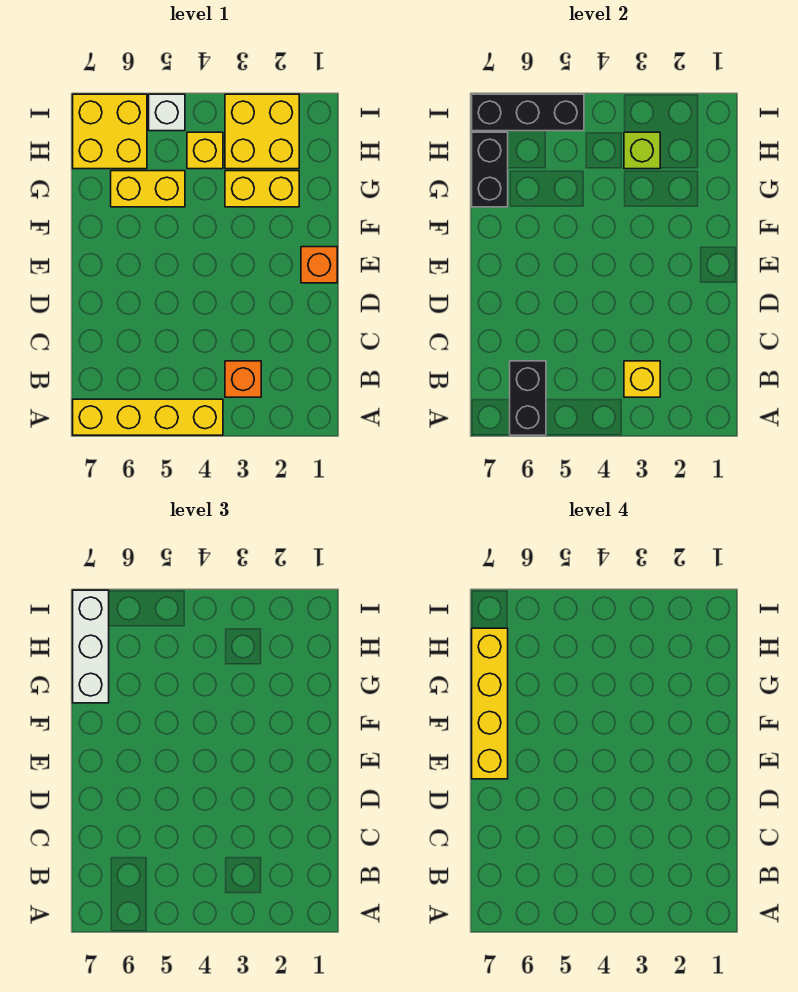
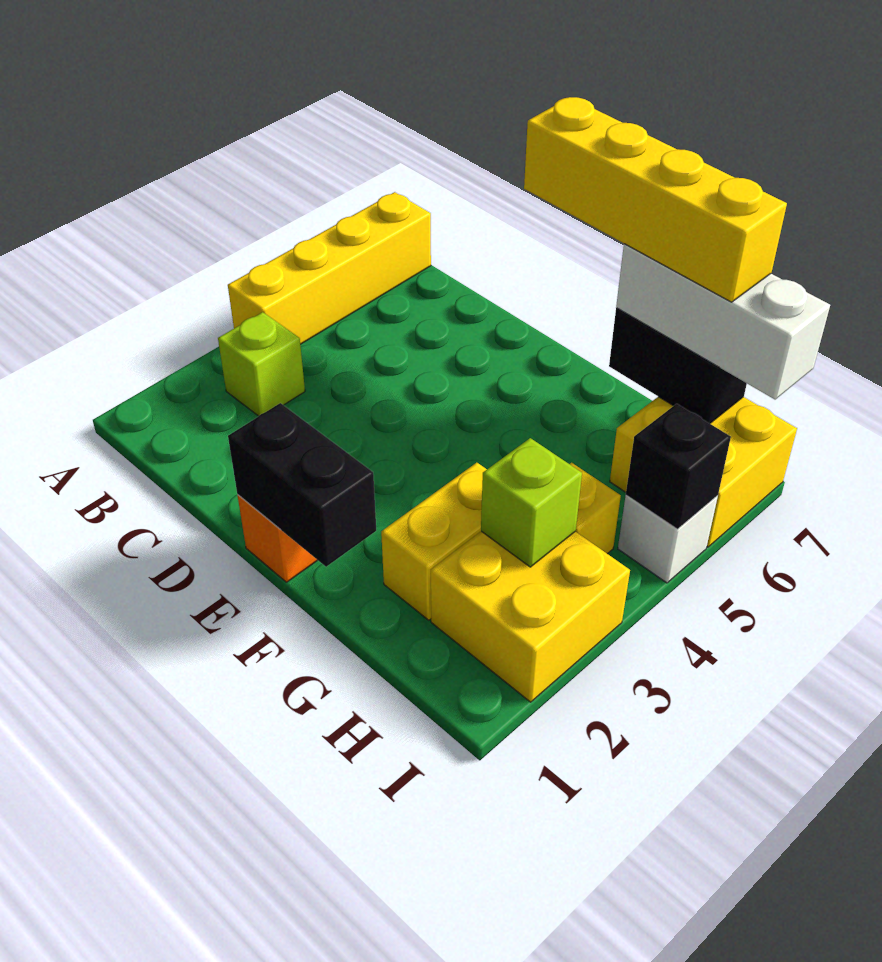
black 1x2 brick [510,361,546,435] -> black 1x2 brick moved to [228,403,376,567]
orange 1x1 brick [225,361,261,397] -> lime 1x1 brick [218,312,305,416]
yellow 1x1 brick [624,361,660,397] -> none
yellow 1x2 brick [111,171,185,207] -> none
black 1x3 brick [472,94,584,131] -> black 1x1 brick [626,404,731,529]

